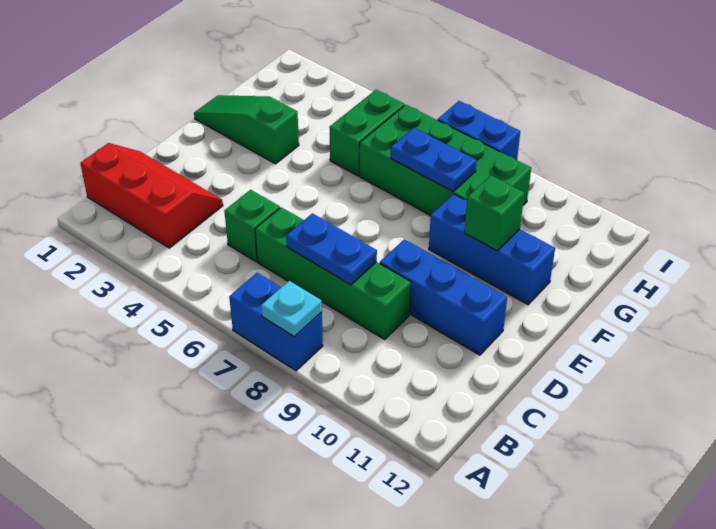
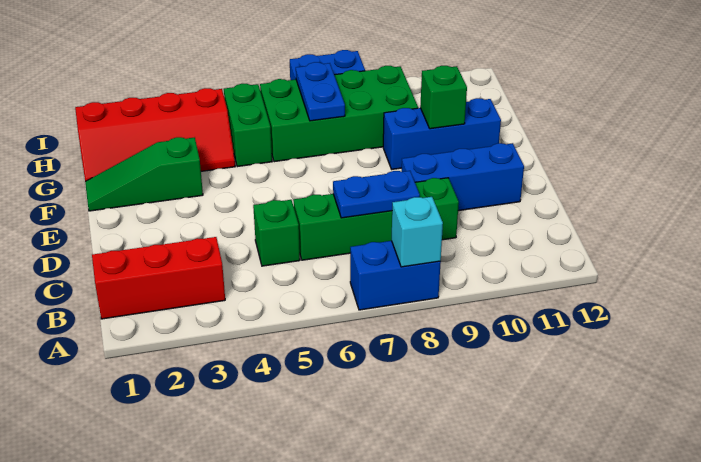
cyan 1x1 plate [261,281,322,337] -> cyan 1x1 brick [391,197,443,267]
none -> red 2x4 slope [75,88,235,181]
blue 1x2 plate [391,128,477,192] -> blue 1x2 plate turned to [296,62,345,121]

